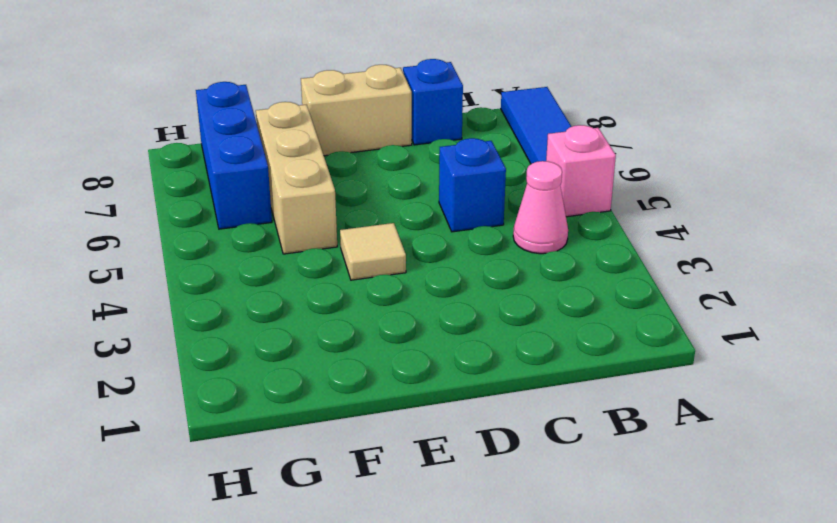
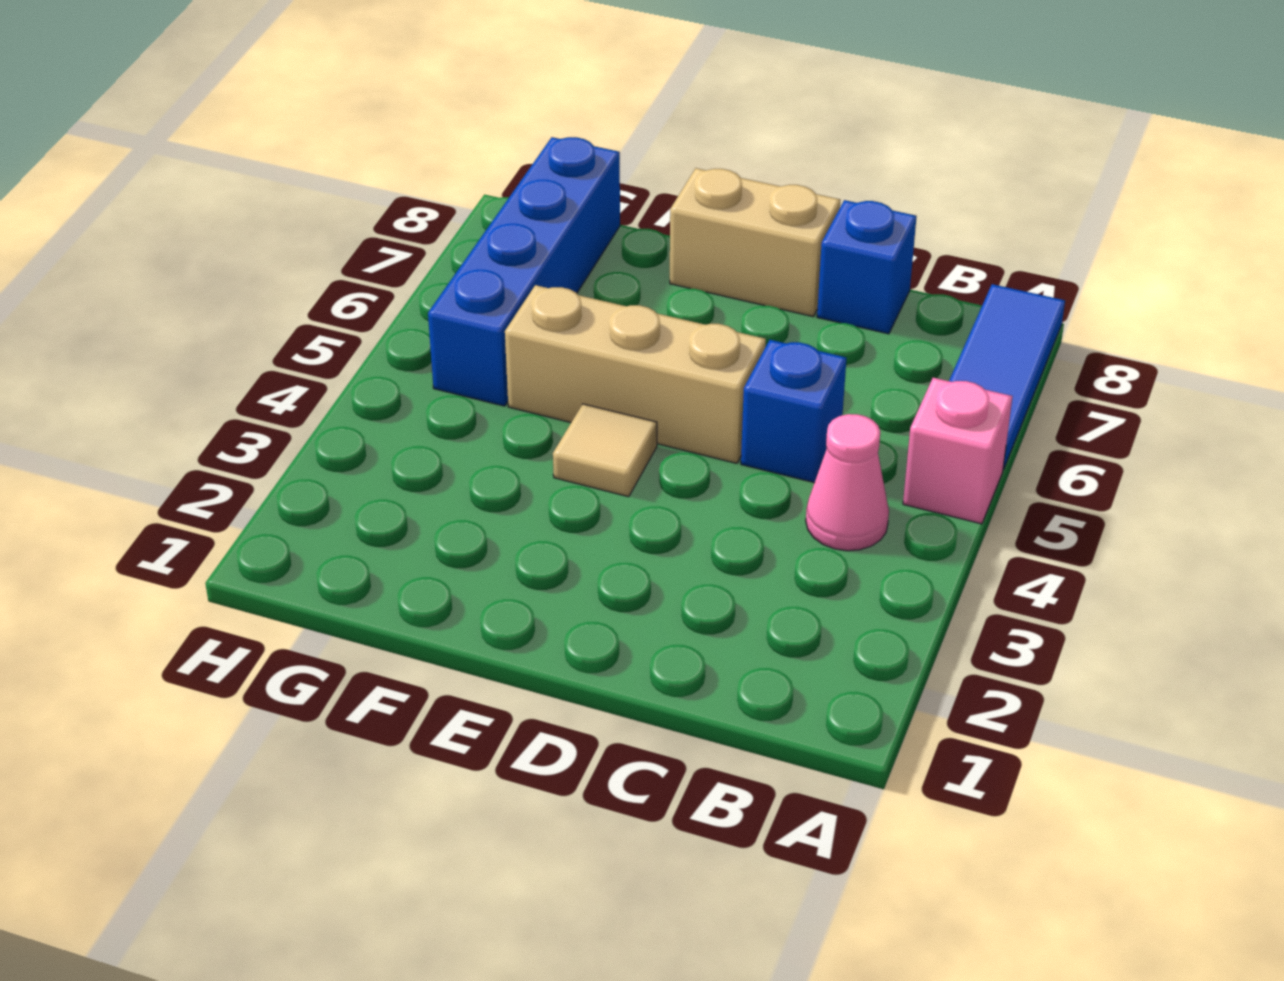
tan 1x3 brick [256,102,337,254] -> tan 1x3 brick turned to [505,285,766,463]
blue 1x3 brick [196,82,272,229] -> blue 1x4 brick [428,137,620,406]

